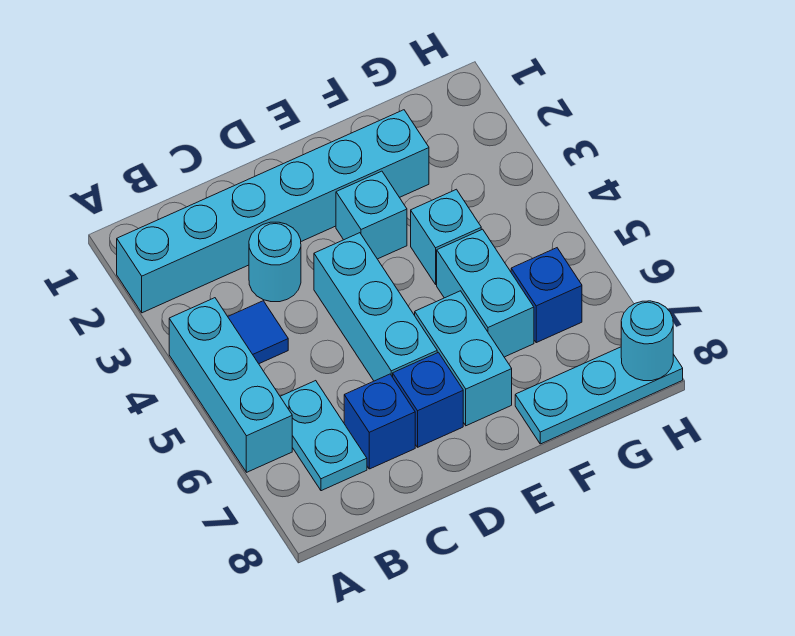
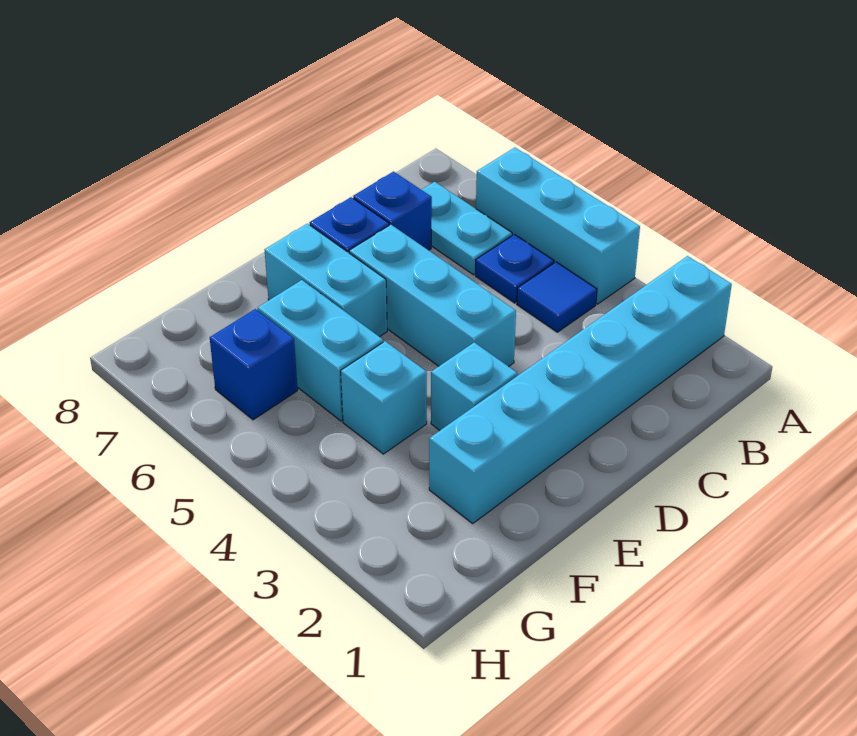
none -> blue 1x1 plate [475,234,554,303]
cyan 1x1 round brick [249,222,301,302] -> none
cyan 1x3 plate [515,347,683,444] -> none
cyan 1x1 round brick [621,301,673,381] -> none

